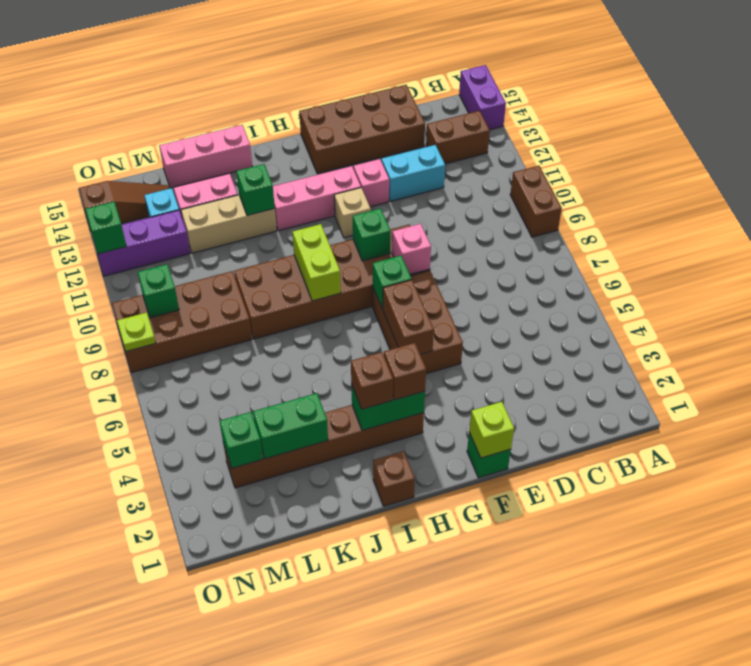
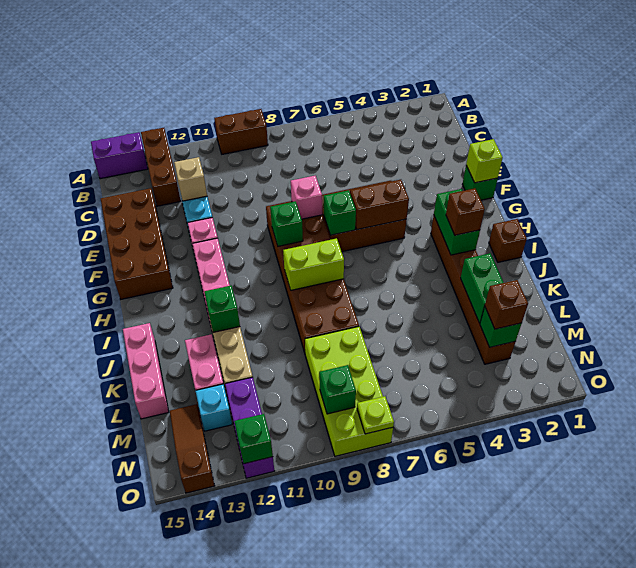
brown 1x2 brick [426,111,490,164] -> brown 1x3 brick [141,128,181,206]
tan 1x1 brick [334,188,371,238] -> tan 1x1 brick moved to [174,157,207,201]
brown 1x1 brick [384,343,426,400] -> brown 1x1 brick moved to [485,280,528,329]
brown 2x4 brick [112,271,252,373] -> lime 2x4 brick [305,327,393,456]

